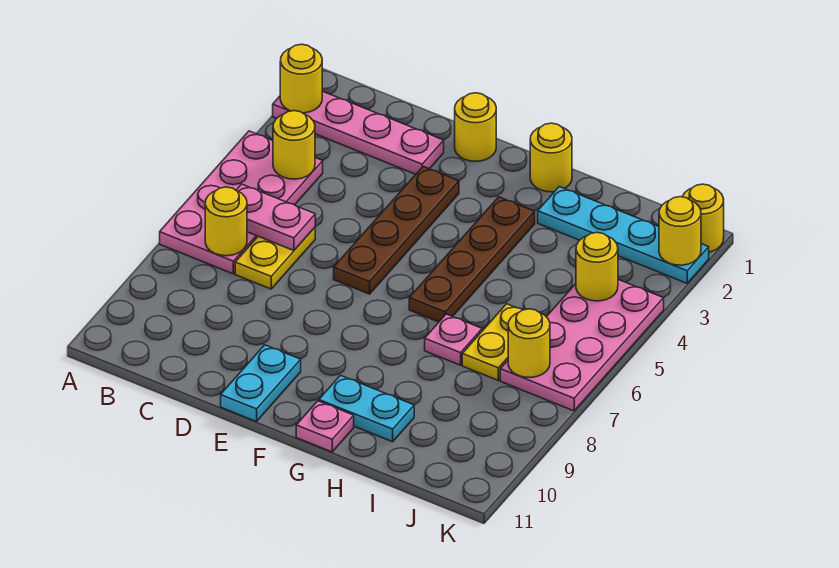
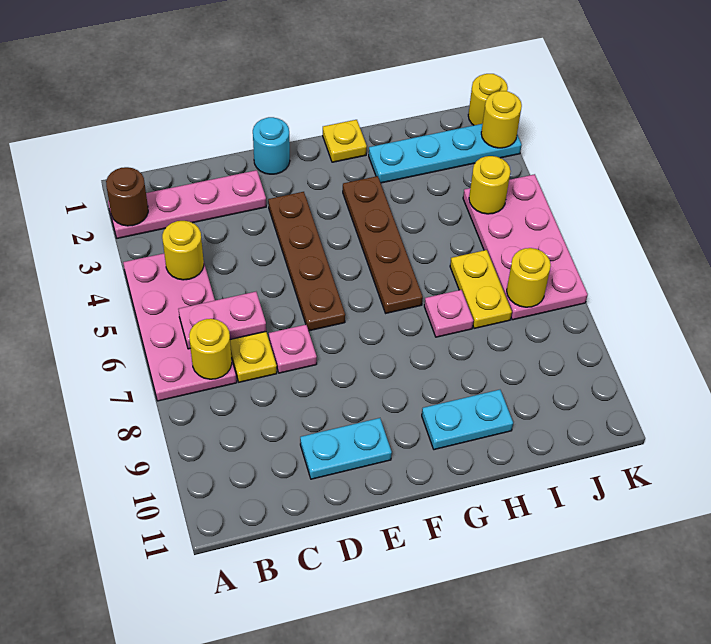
yellow 1x1 round brick [280,44,322,113] -> brown 1x1 round brick [106,167,148,226]
yellow 1x1 round brick [455,93,496,161] -> cyan 1x1 round brick [253,117,290,174]
cyan 1x2 plate [221,345,301,422] -> cyan 1x2 plate turned to [300,418,392,479]
yellow 1x1 round brick [530,123,572,192] -> yellow 1x1 plate [323,120,367,162]
pink 1x1 plate [296,401,354,452] -> pink 1x1 plate moved to [269,325,317,373]

